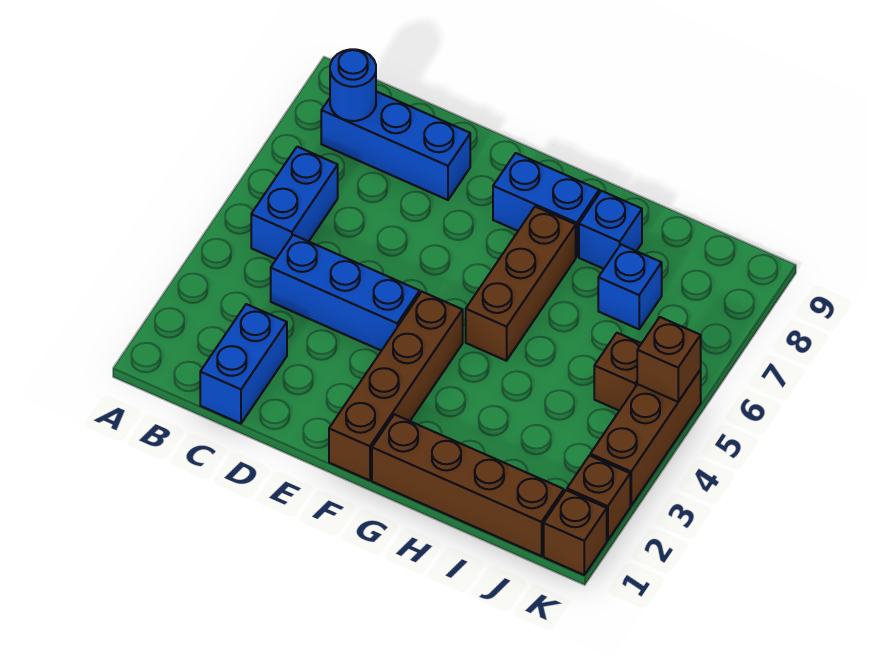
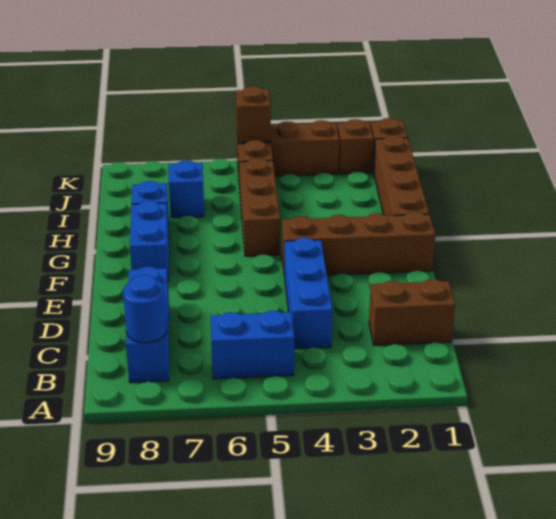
blue 1x2 brick [200,304,287,424] -> brown 1x2 brick [369,279,455,346]
brown 1x3 brick [466,207,576,361] -> brown 1x3 brick turned to [239,158,280,256]

